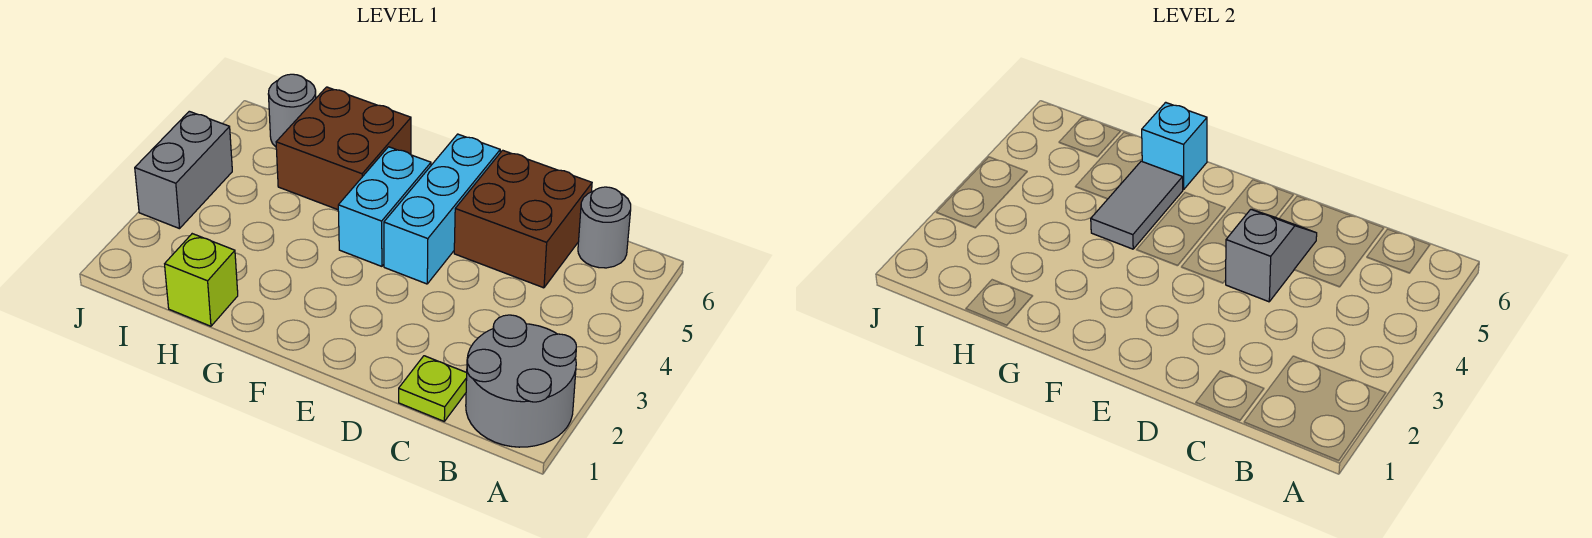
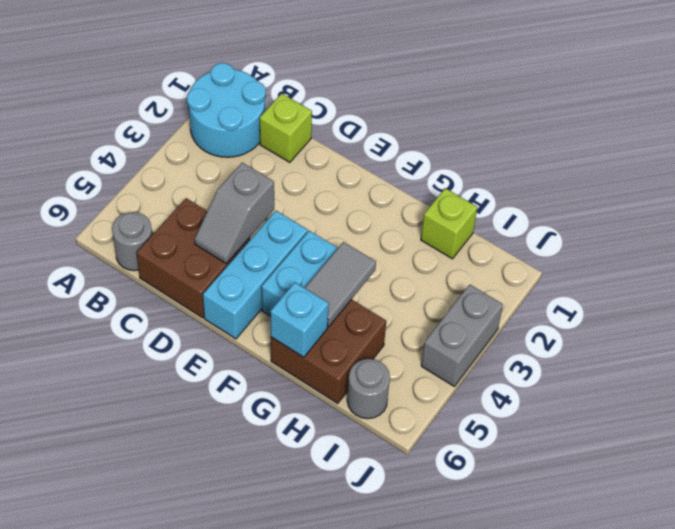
grey 2x2 round brick [466,315,576,447] -> cyan 2x2 round brick [187,63,266,157]
lime 1x1 plate [399,356,467,421] -> lime 1x1 brick [260,93,312,162]

